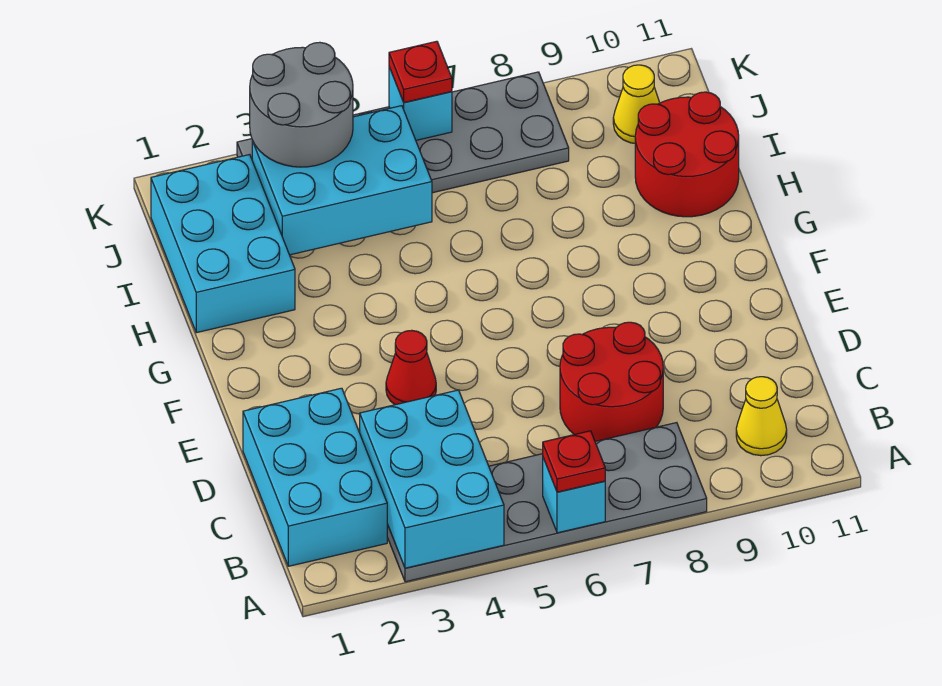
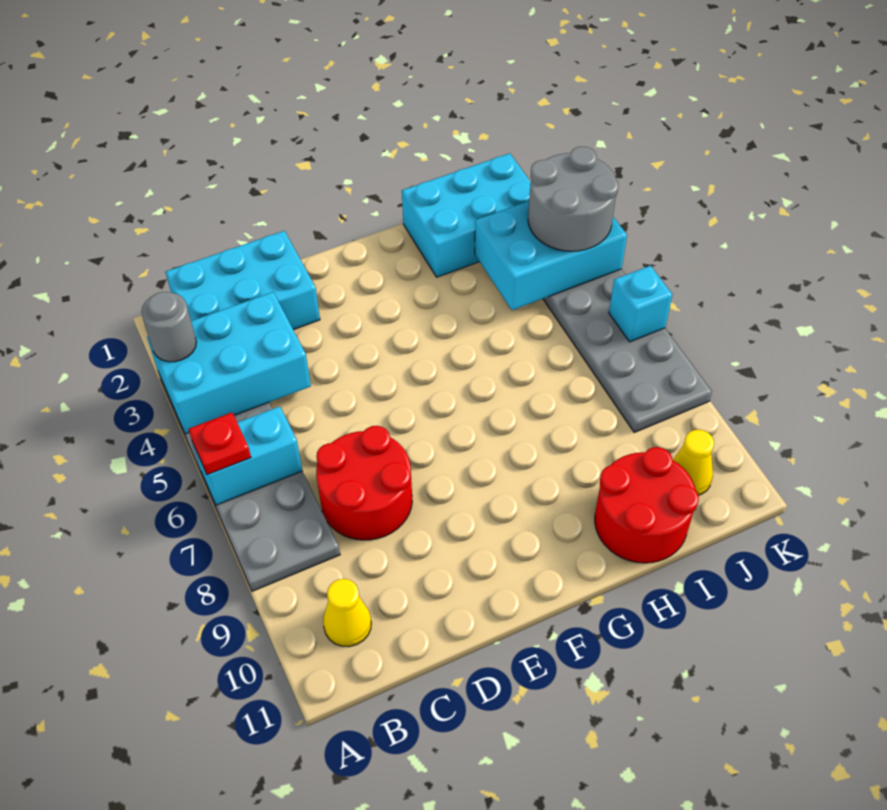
none -> grey 1x1 round brick [141,292,196,362]
cyan 1x1 brick [543,458,605,533] -> cyan 1x2 brick [192,406,302,505]
red 1x1 cone [386,330,436,405] -> none
cyan 2x3 brick [252,106,432,255] -> cyan 2x3 brick turned to [475,201,627,310]
red 1x1 plate [389,41,452,102] -> none

